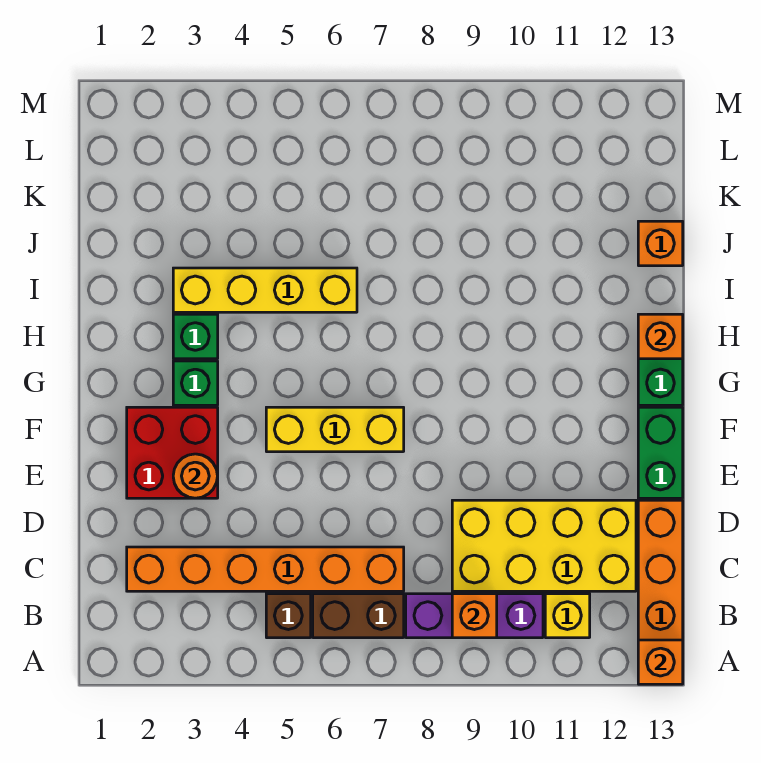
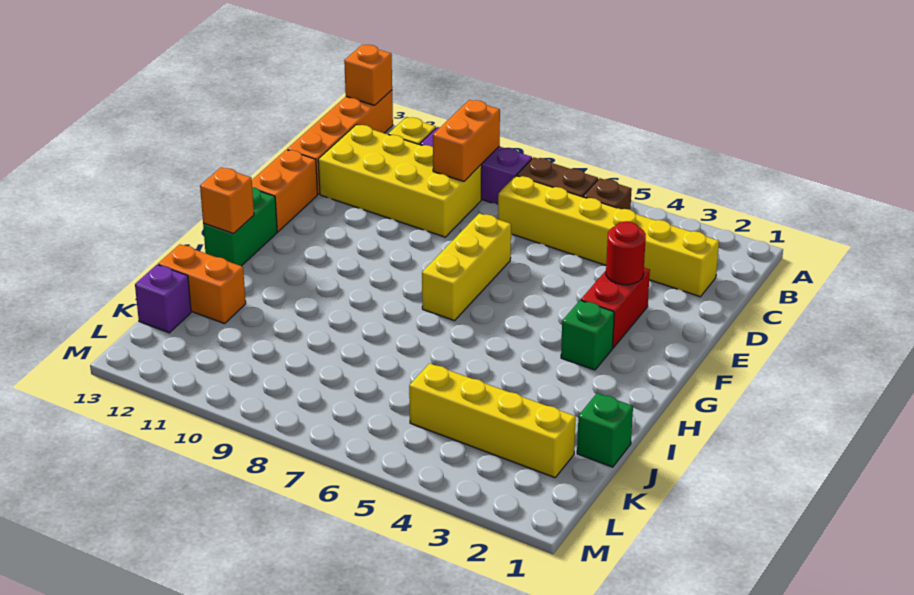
orange 1x1 brick [452,594,497,638] -> orange 1x2 brick [433,100,500,181]
orange 1x6 brick [127,547,404,591] -> yellow 1x6 brick [498,176,719,297]
red 2x2 brick [127,407,218,498] -> red 1x2 brick [581,268,650,348]
orange 1x1 round brick [173,454,217,498] -> red 1x1 round brick [606,221,646,285]
green 1x2 brick [638,407,683,498] -> orange 1x2 brick [252,150,317,232]
yellow 1x3 brick [266,407,404,452] -> yellow 1x3 brick turned to [422,213,511,321]
green 1x1 brick [173,314,218,359] -> green 1x1 brick moved to [577,393,633,467]
yellow 1x4 brick [173,268,357,312] -> yellow 1x4 brick moved to [409,363,576,478]
orange 1x1 brick [638,221,683,266] -> orange 1x2 brick [158,244,246,324]
none -> purple 1x1 brick [135,265,191,333]

